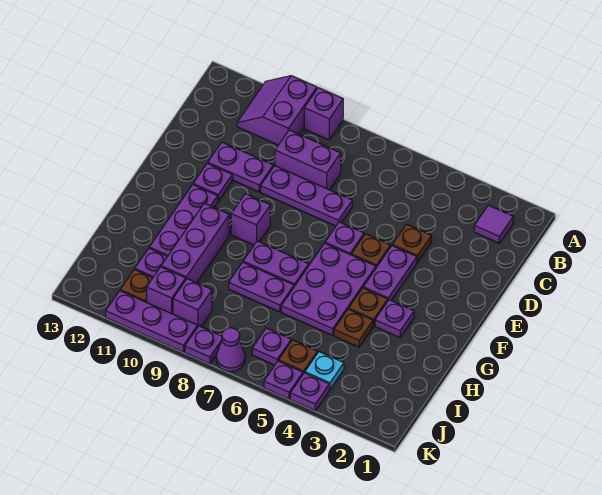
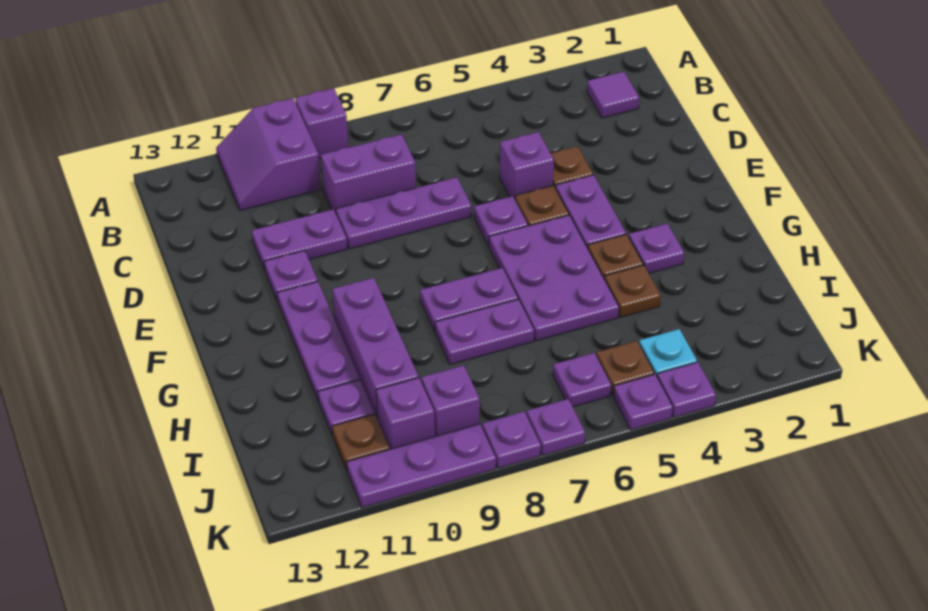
purple 1x1 brick [231,194,270,245] -> purple 1x1 brick moved to [500,132,554,199]
purple 1x1 cone [216,328,245,372] -> purple 1x1 plate [527,399,585,455]

